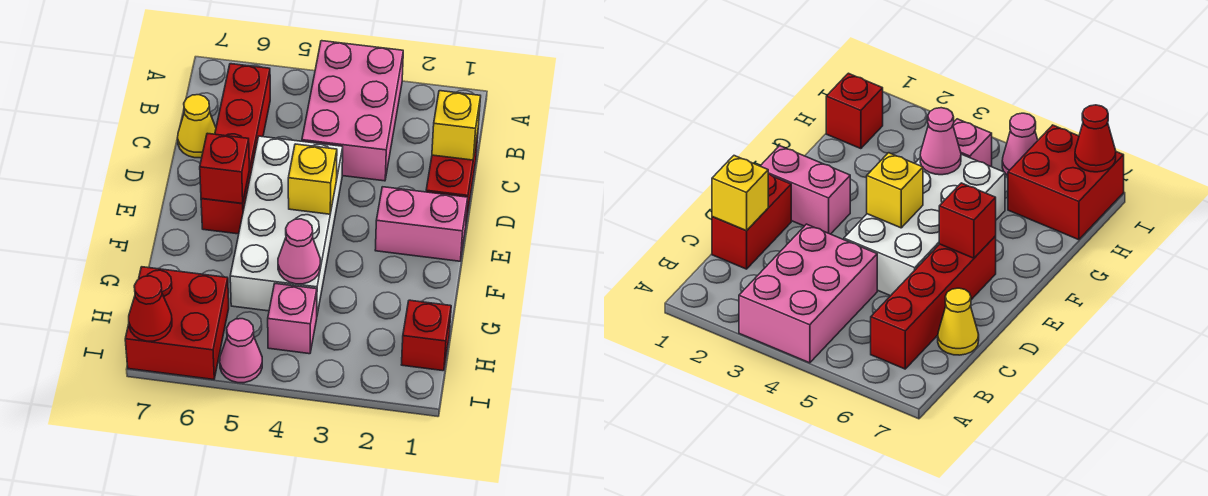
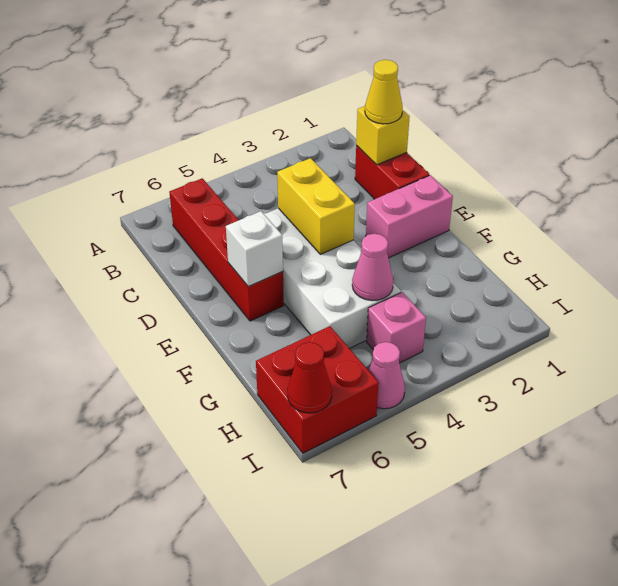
pink 2x3 brick [302,41,403,181] -> none
yellow 1x1 cone [178,95,216,158] -> yellow 1x1 cone moved to [365,60,403,124]
yellow 1x1 brick [288,144,337,214] -> yellow 1x2 brick [277,158,355,254]
red 1x1 brick [200,133,249,204] -> white 1x1 brick [226,211,283,287]
red 1x1 brick [401,300,451,371] -> none

